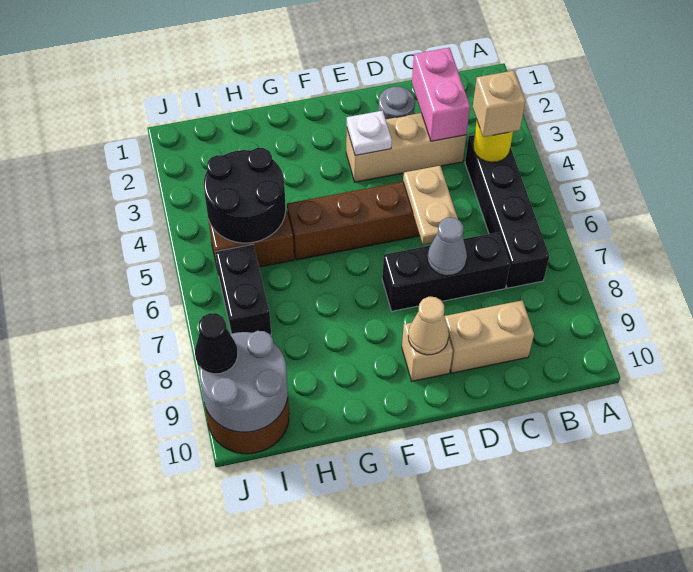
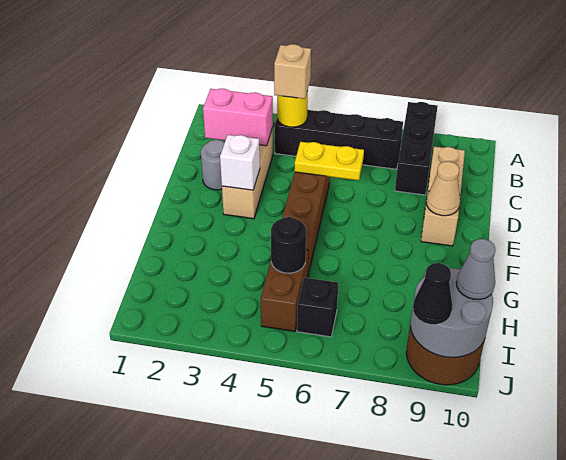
black 1x3 brick [382,232,510,311] -> black 1x3 brick moved to [395,102,438,195]
tan 1x2 plate [403,166,458,245] -> yellow 1x2 plate [294,142,364,180]
grey 1x1 cone [428,218,467,276] -> grey 1x1 cone moved to [456,239,496,300]
white 1x1 plate [347,111,392,155] -> white 1x1 brick [220,135,260,190]
black 2x2 round brick [204,148,286,243] -> black 1x1 round brick [271,217,306,273]
black 1x2 brick [216,245,271,335] -> black 1x1 brick [297,278,338,337]

